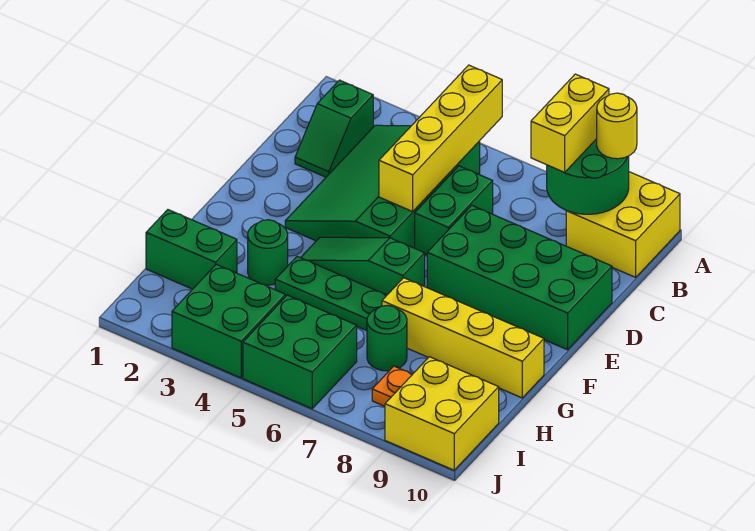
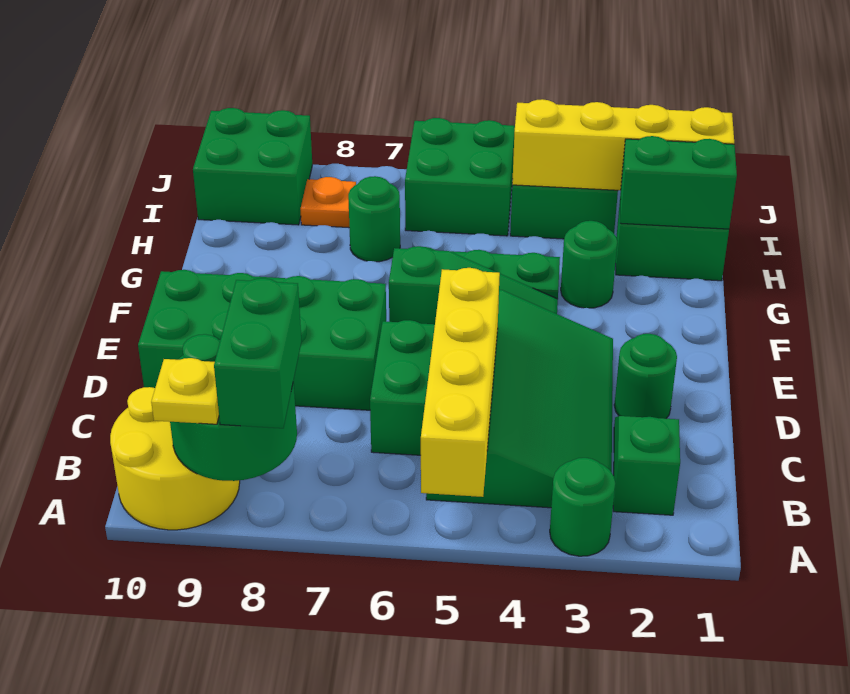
none -> green 1x1 round brick [550,458,615,556]
yellow 1x2 brick [531,74,609,172] -> green 1x2 brick [214,278,302,428]
yellow 2x2 brick [566,172,680,277] -> yellow 2x2 round brick [110,387,240,530]
yellow 1x1 round brick [597,93,637,159] -> yellow 1x1 plate [151,358,219,424]
none -> green 1x1 round brick [614,334,677,419]
yellow 1x4 brick [382,278,544,398] -> yellow 1x4 brick moved to [512,99,734,190]
none -> green 1x2 brick [620,136,737,229]
yellow 2x2 brick [385,357,499,470] -> green 2x2 brick [193,108,312,225]

